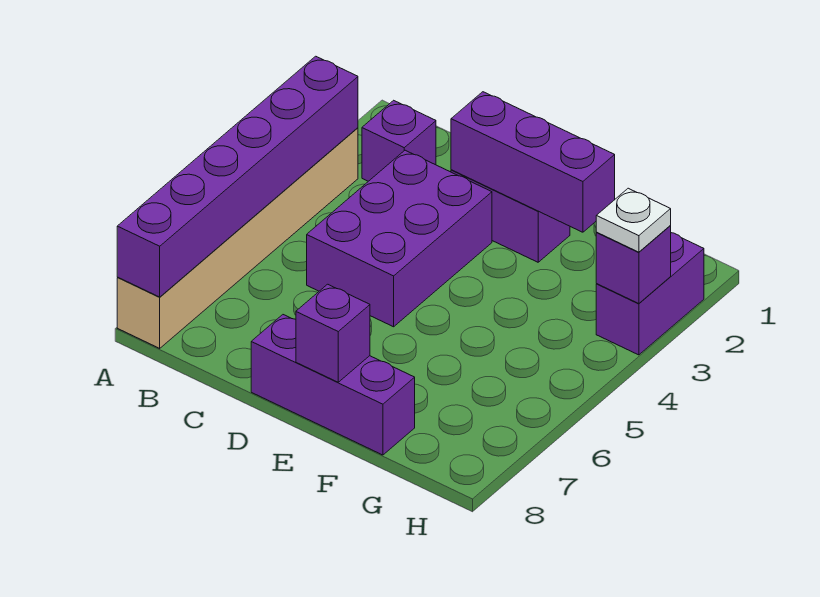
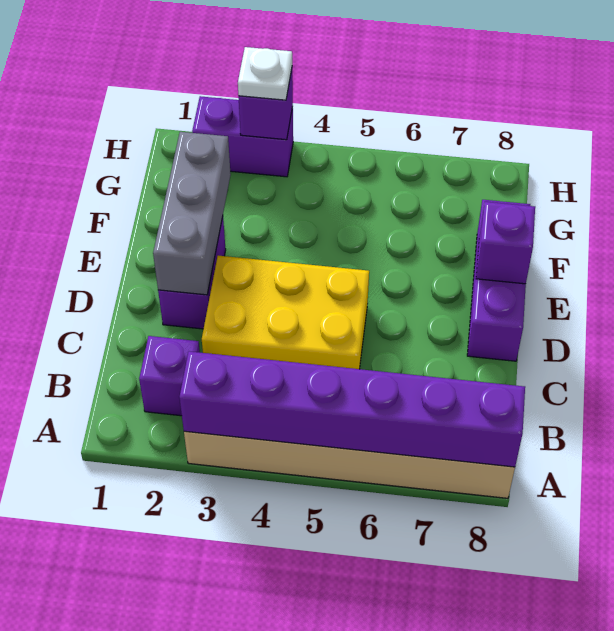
purple 2x3 brick [307,150,492,327] -> yellow 2x3 brick [202,256,369,369]
purple 1x3 brick [451,92,615,232] -> grey 1x3 brick [153,132,231,295]

